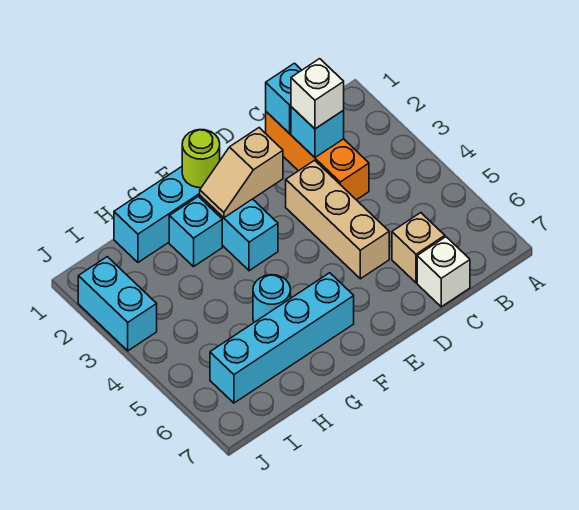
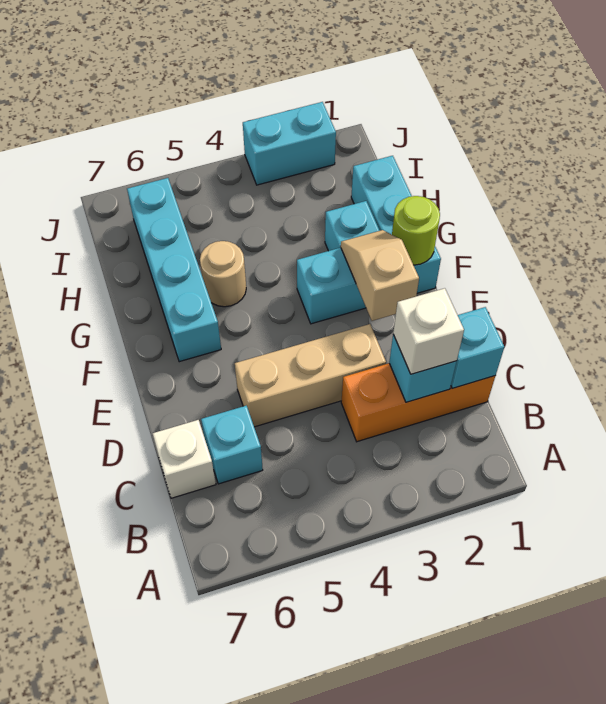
tan 1x1 brick [392,213,445,283] -> cyan 1x1 brick [201,406,263,484]
cyan 1x1 round brick [253,275,290,322] -> tan 1x1 round brick [200,241,246,307]

